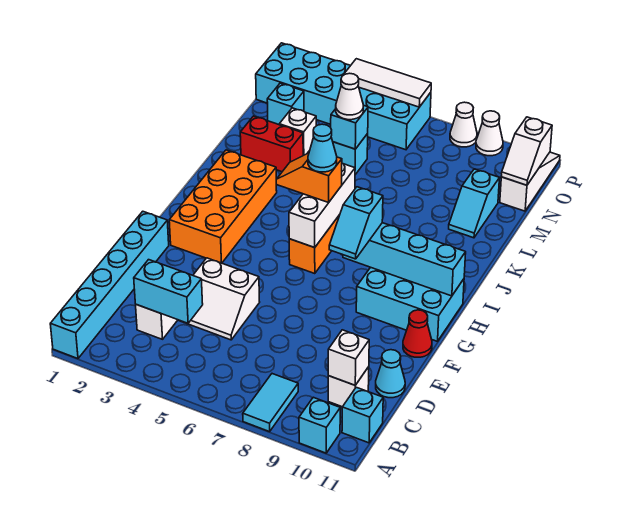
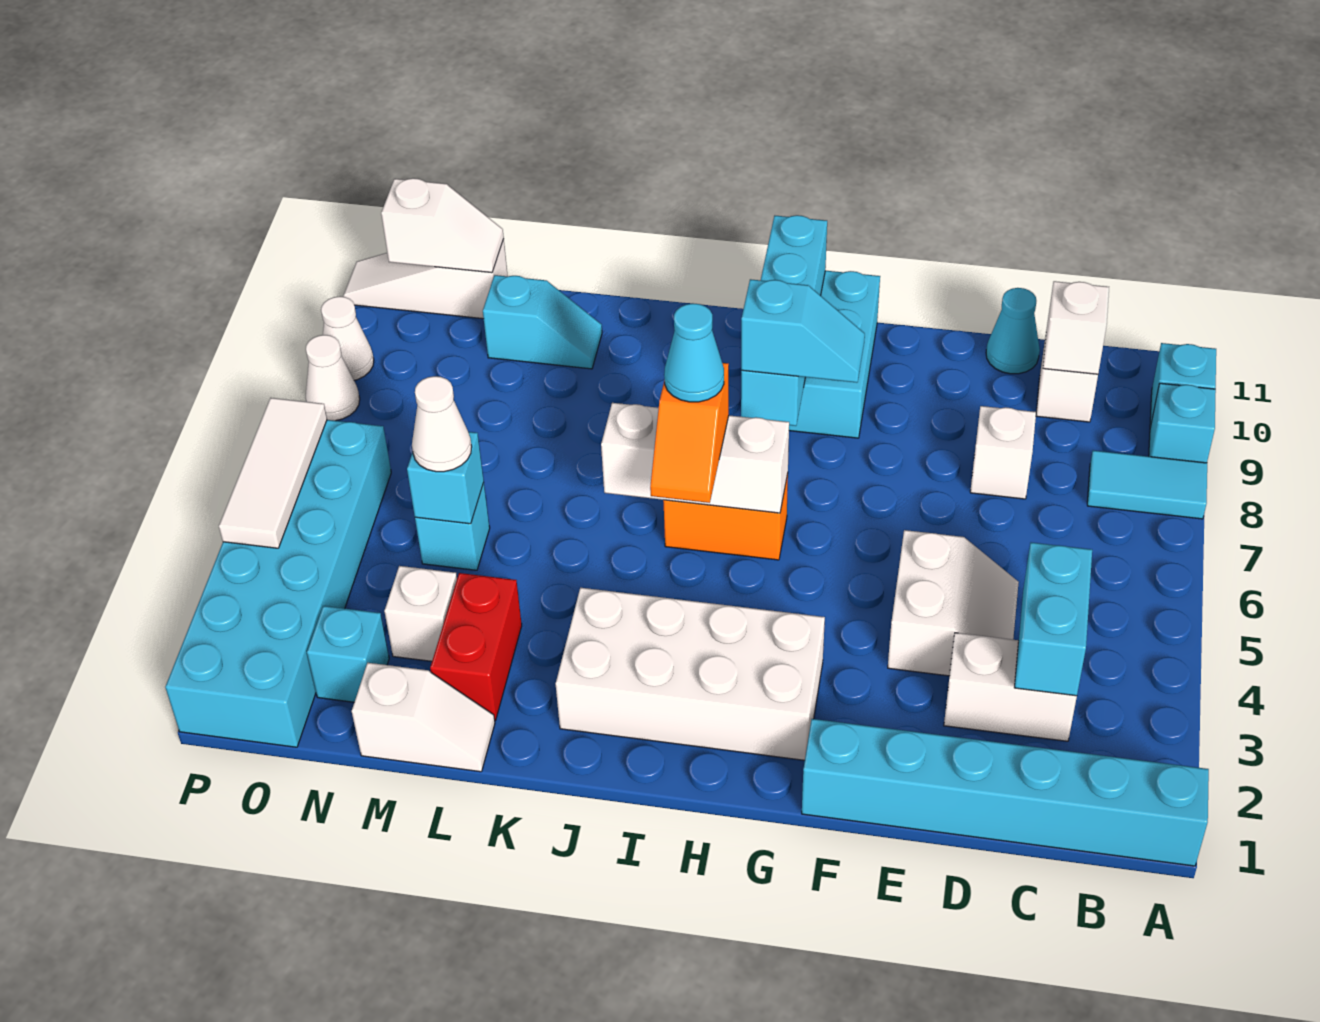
cyan 1x1 brick [342,387,383,443] -> cyan 1x1 brick moved to [1149,383,1216,463]
none -> white 1x1 brick [970,406,1036,499]
red 1x1 cone [403,310,432,357] -> none
orange 2x4 brick [169,150,277,263] -> white 2x4 brick [556,588,825,760]
none -> white 1x2 slope [352,663,495,772]

